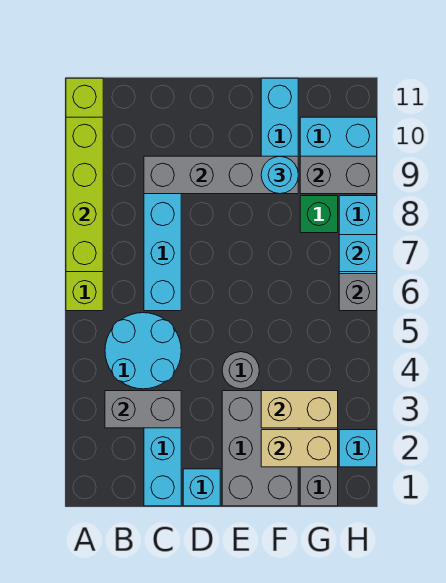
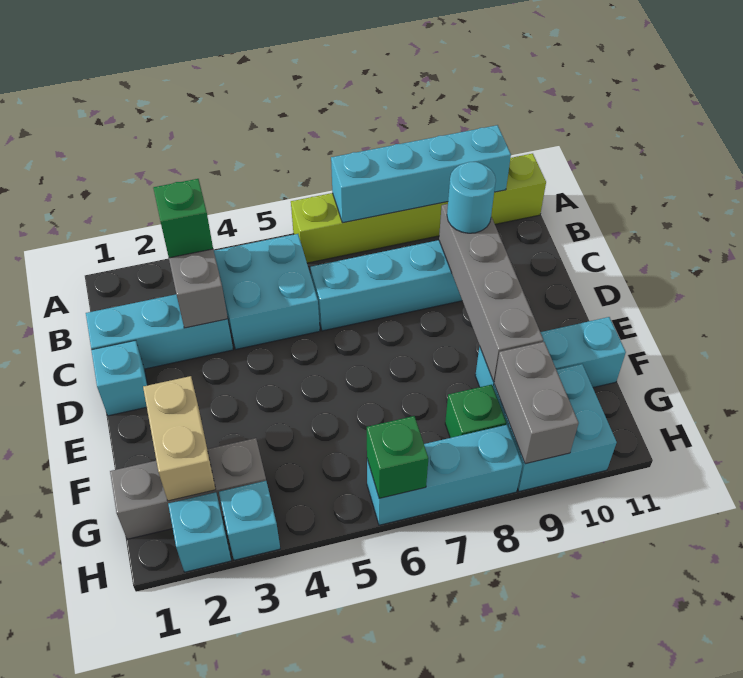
lime 1x4 brick [66,117,103,272] -> cyan 1x4 brick [331,125,511,223]
none -> green 1x1 brick [153,179,213,258]
cyan 2x2 round brick [105,313,181,389] -> cyan 2x2 brick [214,234,320,349]
grey 2x3 brick [222,391,298,506] -> none
grey 1x1 round brick [222,352,259,389] -> none
tan 1x2 brick [261,391,338,428] -> none
cyan 1x1 round brick [261,156,298,194] -> cyan 1x1 round brick moved to [447,162,496,233]
grey 1x1 brick [339,274,377,311] -> green 1x1 brick [367,416,428,498]
cyan 1x1 brick [339,235,377,272] -> cyan 1x1 brick moved to [219,481,280,560]

